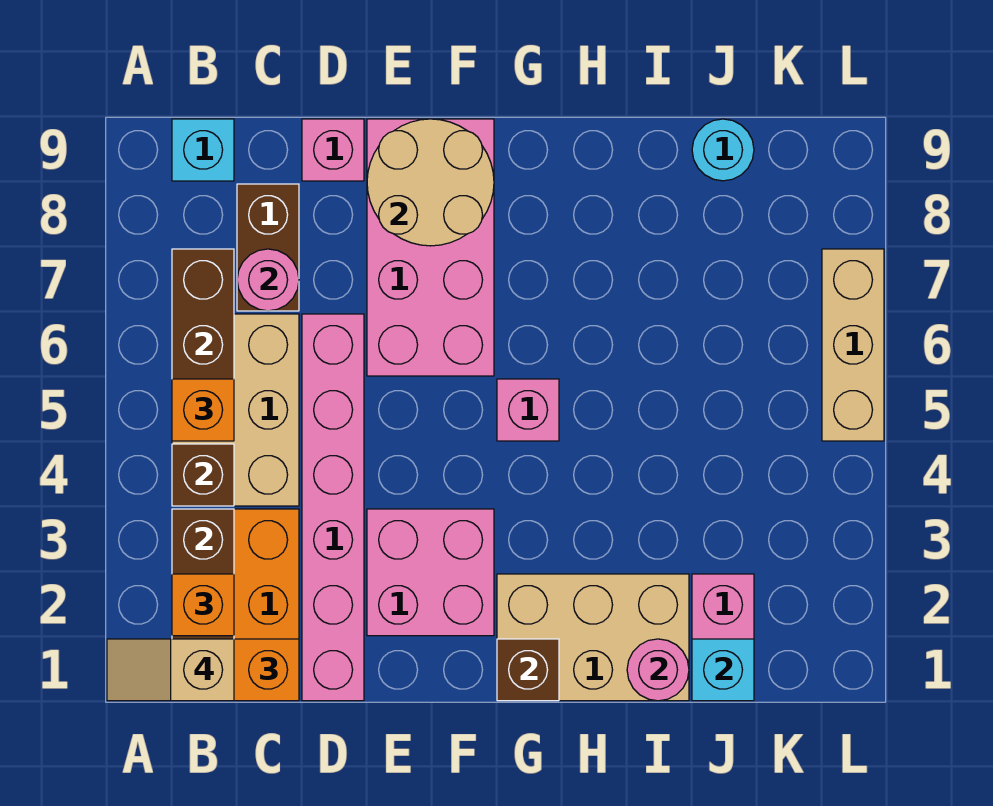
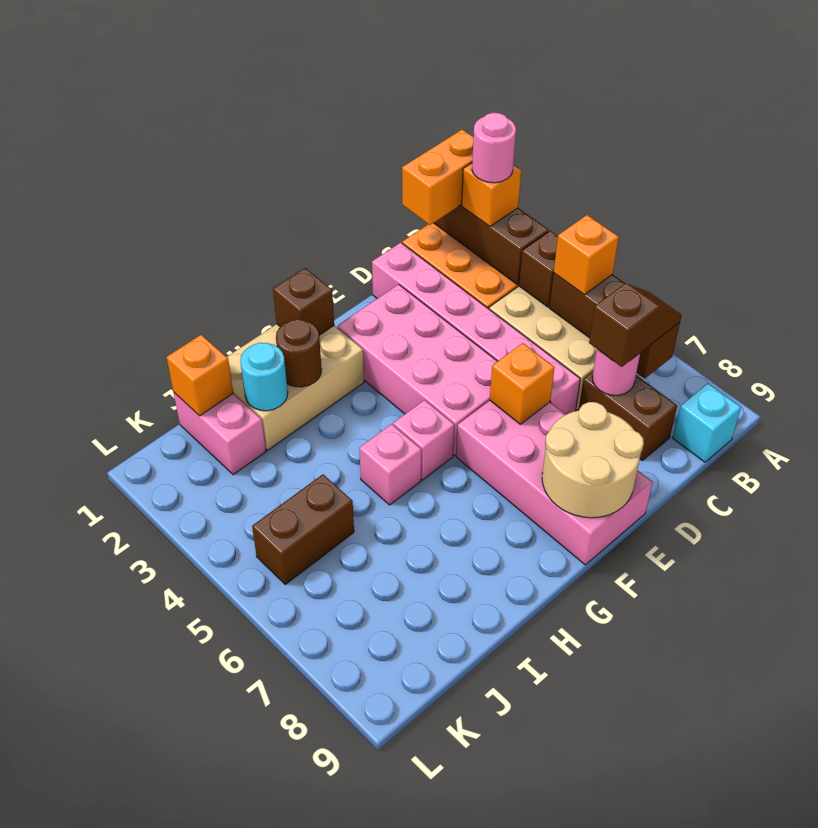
tan 1x2 slope [107,639,234,701] -> none
none -> brown 1x2 slope [589,283,682,367]
pink 1x1 brick [302,119,364,181] -> pink 1x1 brick moved to [359,424,421,505]
pink 2x2 brick [367,509,494,636] -> pink 2x4 brick [337,284,498,455]
none -> orange 1x1 brick [490,343,555,424]
none -> brown 1x1 round brick [276,320,321,387]
pink 1x1 round brick [627,639,689,701] -> pink 1x1 round brick moved to [472,113,516,183]
cyan 1x1 brick [692,639,754,701] -> orange 1x1 brick [167,335,233,416]
none -> brown 1x2 brick [252,474,354,584]
cyan 1x1 round brick [692,119,754,181] -> cyan 1x1 round brick moved to [240,343,288,411]
tan 1x3 brick [822,249,884,441] -> none

